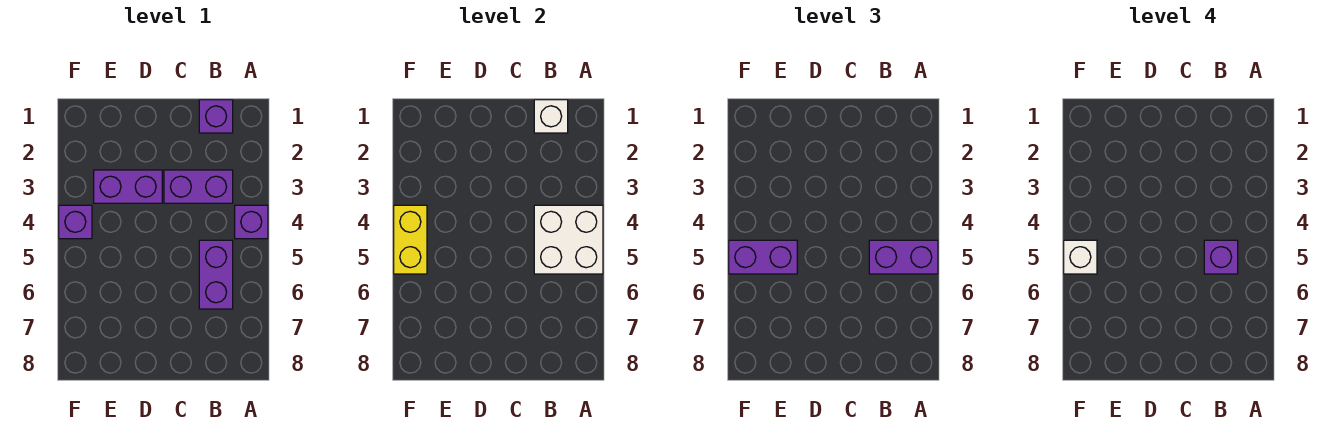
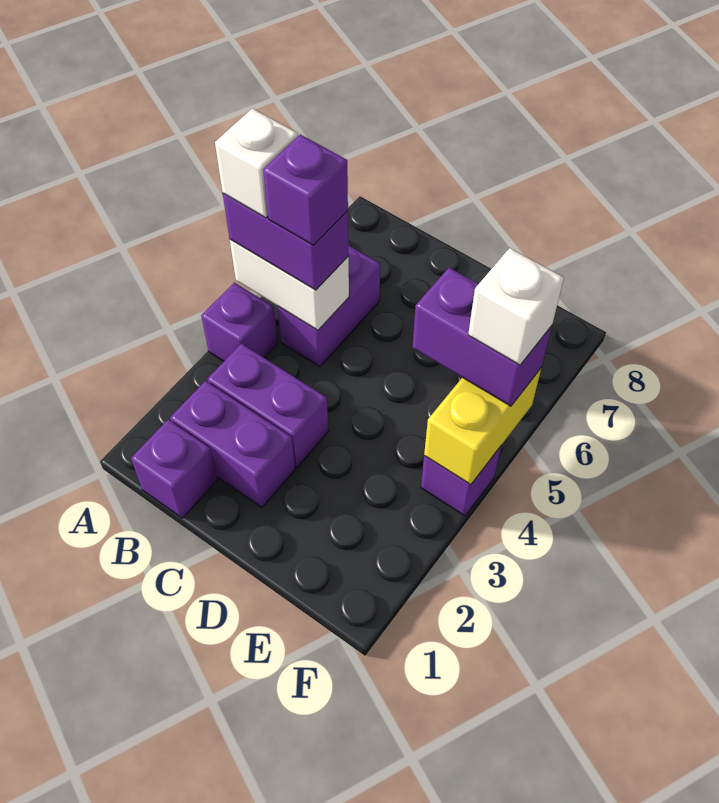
white 2x2 brick [534,205,603,274] -> white 1x2 brick [230,239,349,330]
white 1x1 brick [534,100,568,133] -> white 1x1 brick moved to [215,108,298,218]
purple 1x2 brick [94,170,162,203] -> purple 1x2 brick moved to [170,381,295,507]

